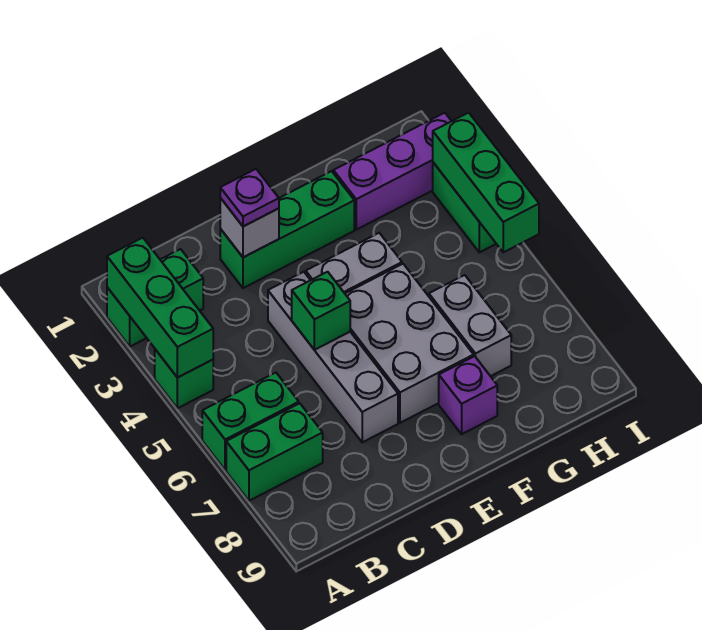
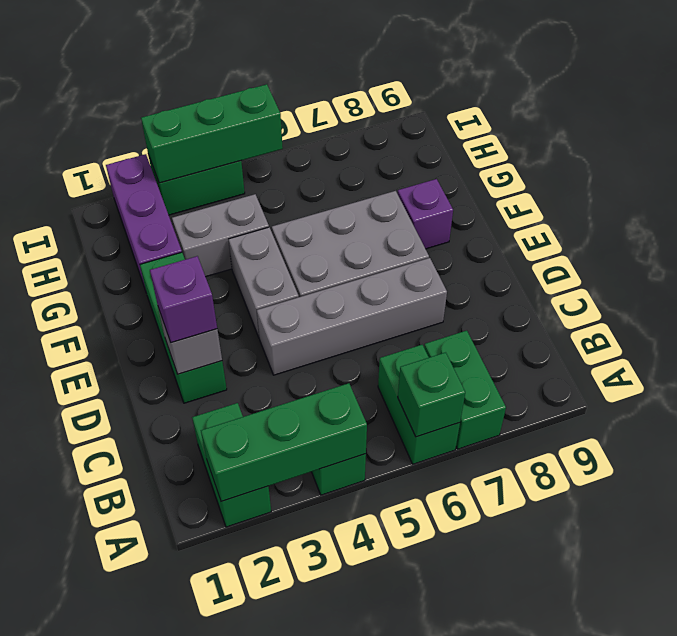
purple 1x1 plate [220,169,279,227] -> purple 1x1 brick [150,256,217,343]
green 1x1 brick [292,272,350,350] -> green 1x1 brick moved to [398,352,465,437]
grey 1x2 brick [429,275,511,376] -> grey 1x2 brick moved to [172,194,269,277]

